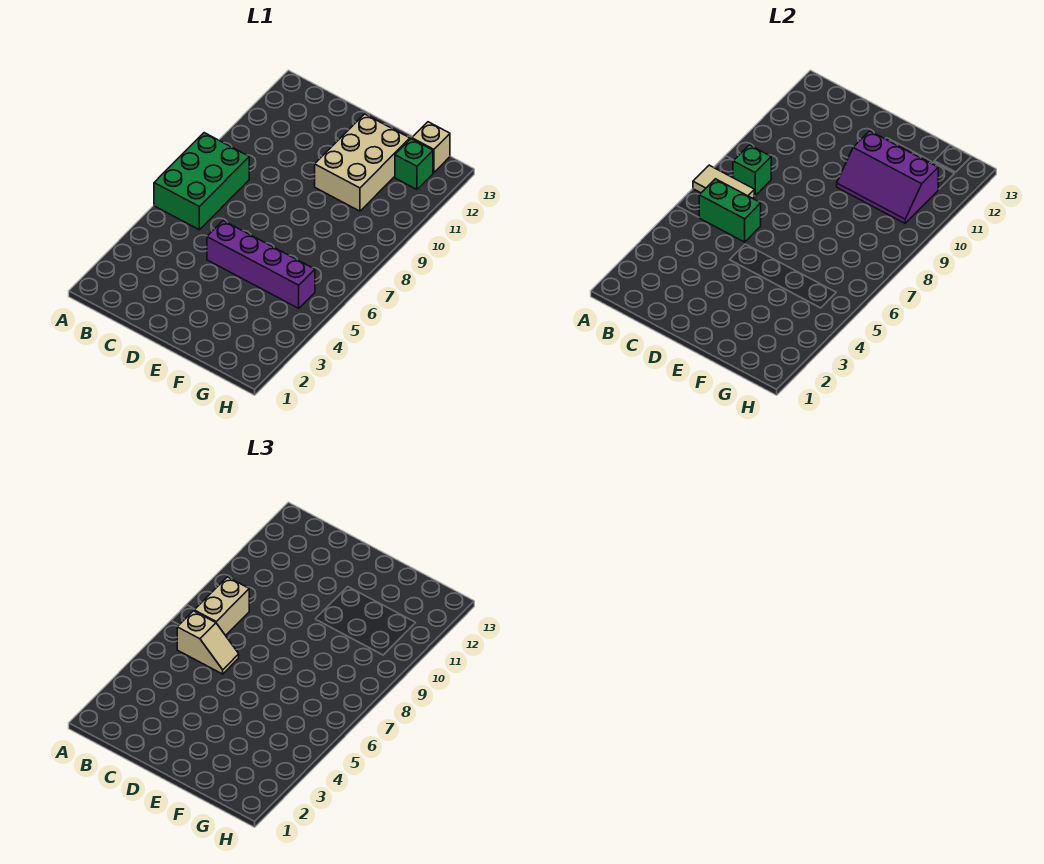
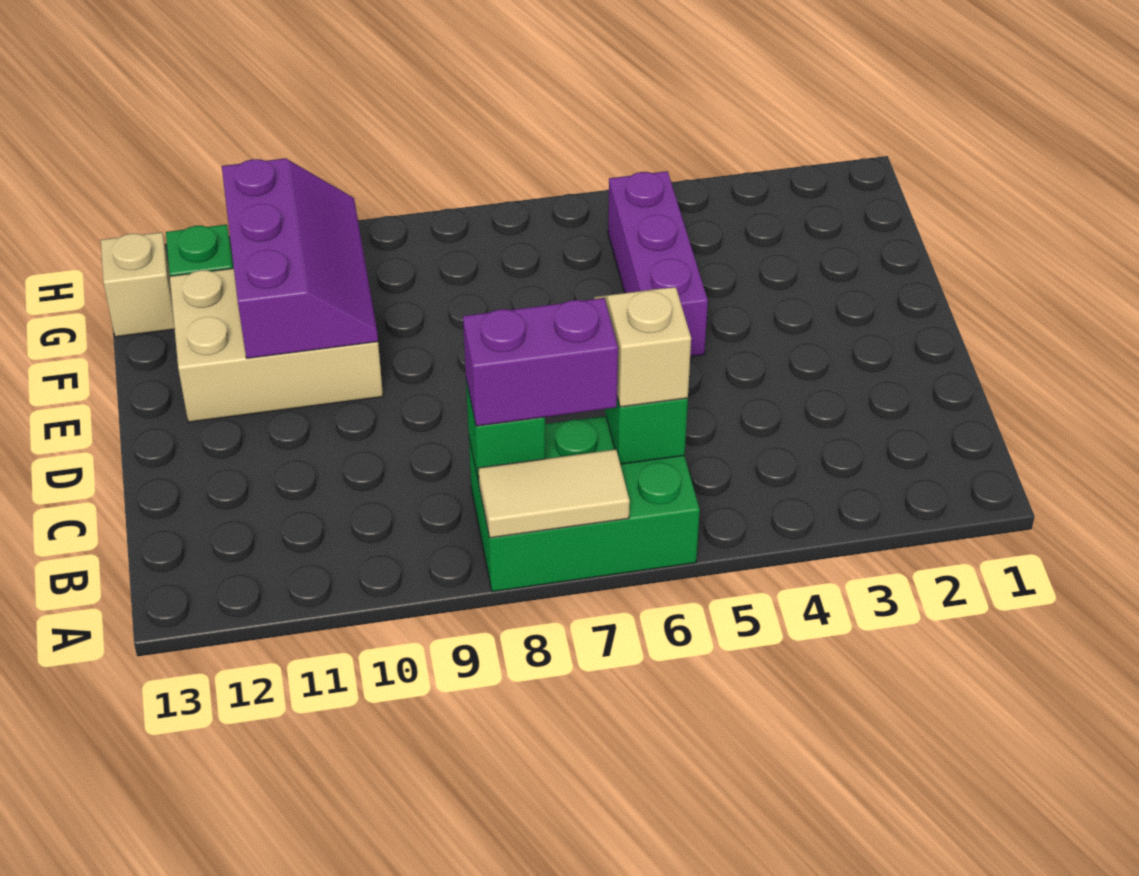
tan 1x2 tile [693,165,754,198] -> tan 1x2 tile turned to [478,449,630,538]
tan 1x2 brick [194,577,249,635] -> purple 1x2 brick [463,298,618,426]
purple 1x4 brick [207,221,315,308] -> purple 1x3 brick [608,171,708,357]

